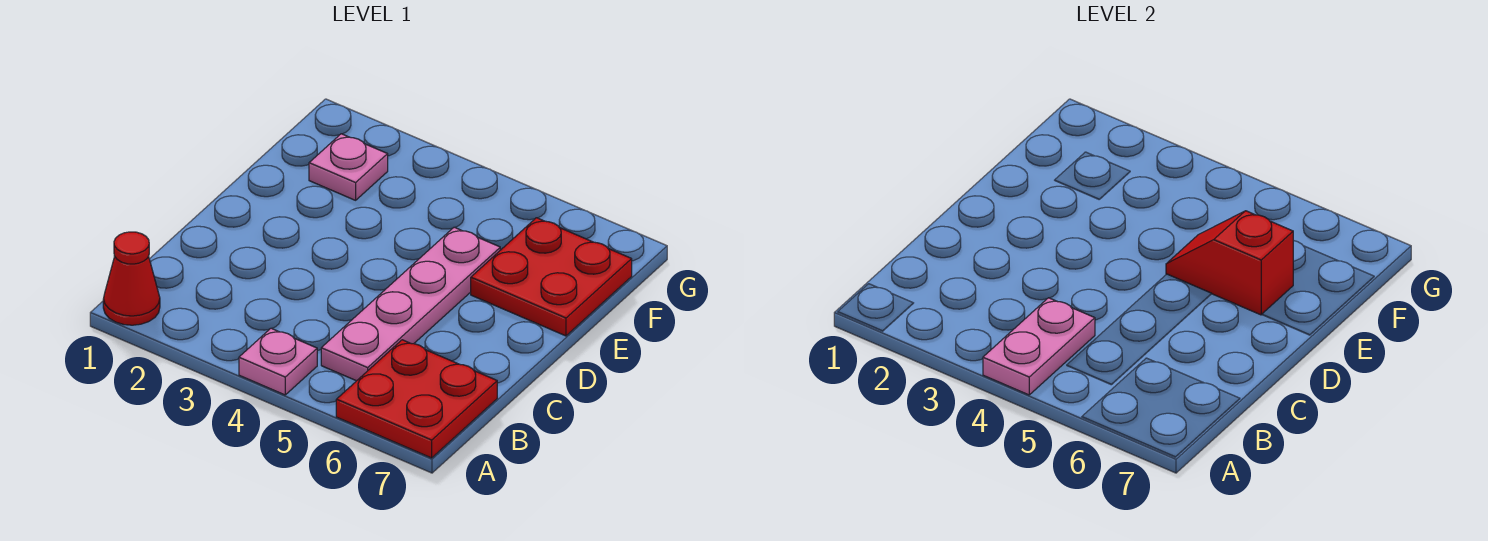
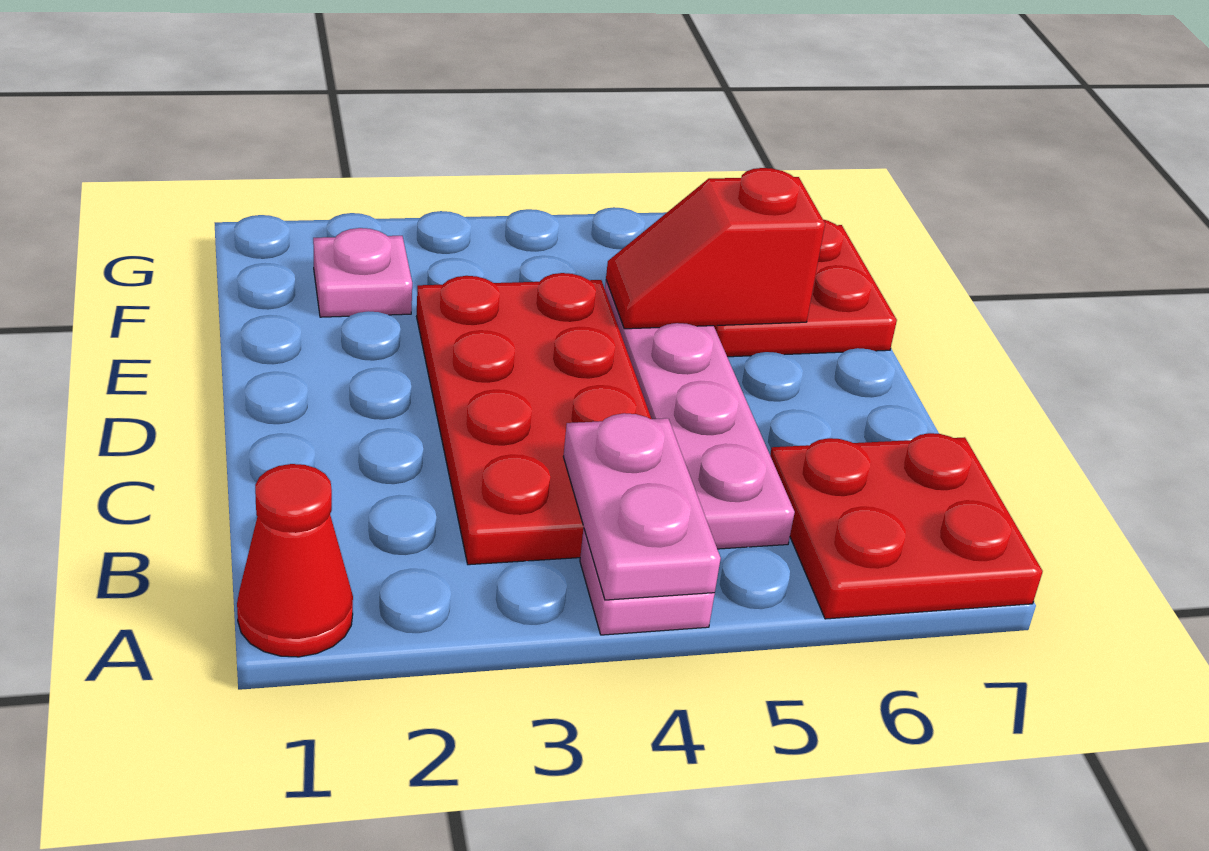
none -> red 2x4 plate [417,273,651,565]

